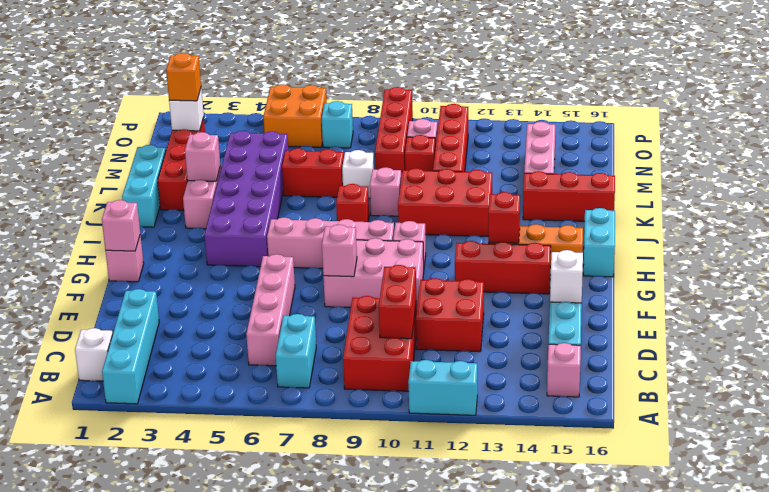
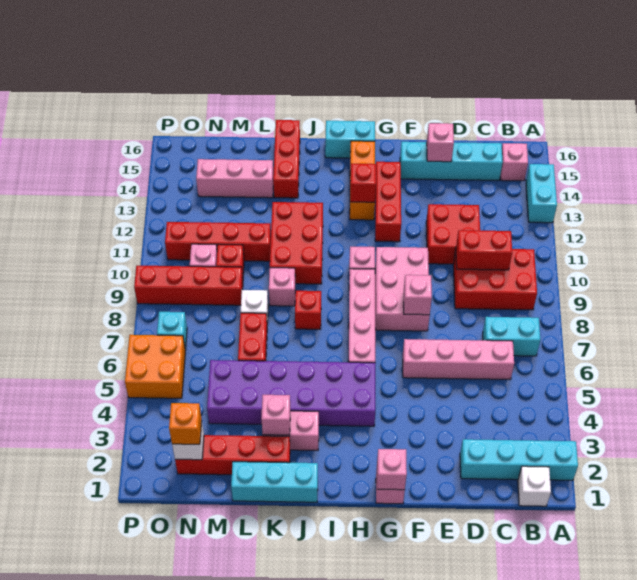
cyan 1x2 brick [408,360,477,415] -> cyan 1x2 brick moved to [526,164,557,223]
white 1x1 brick [550,250,583,303] -> pink 1x1 brick [427,123,454,162]

